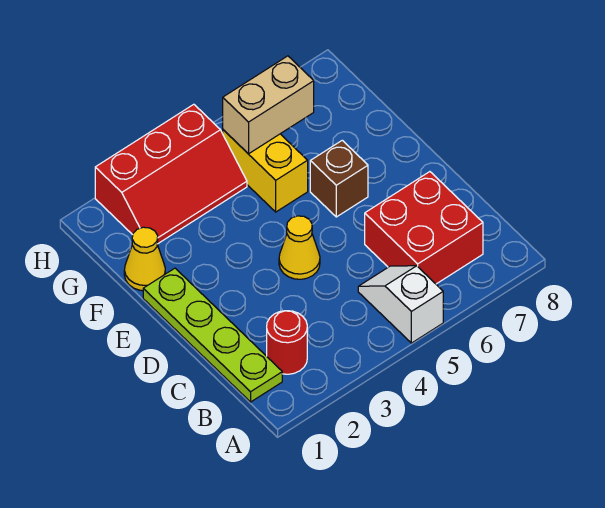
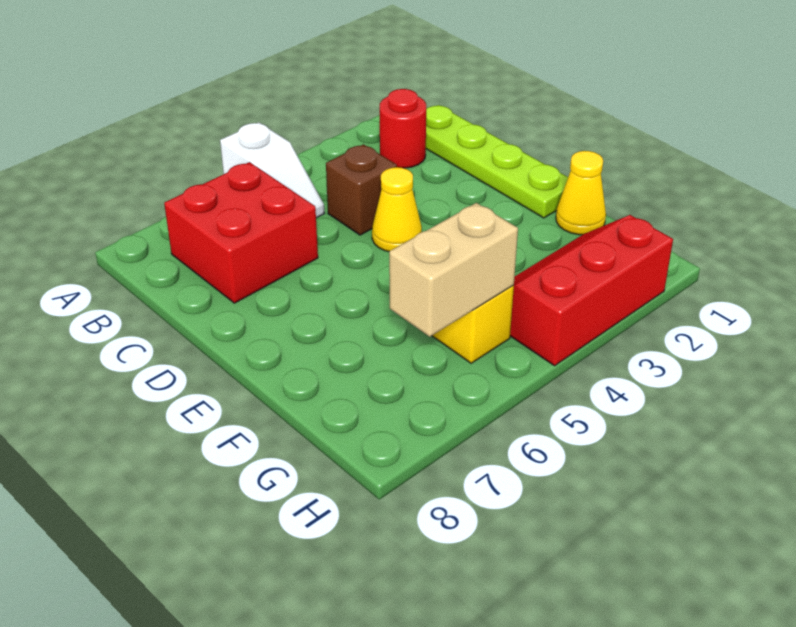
brown 1x1 brick [310,140,368,217] -> brown 1x1 brick moved to [326,144,397,235]

